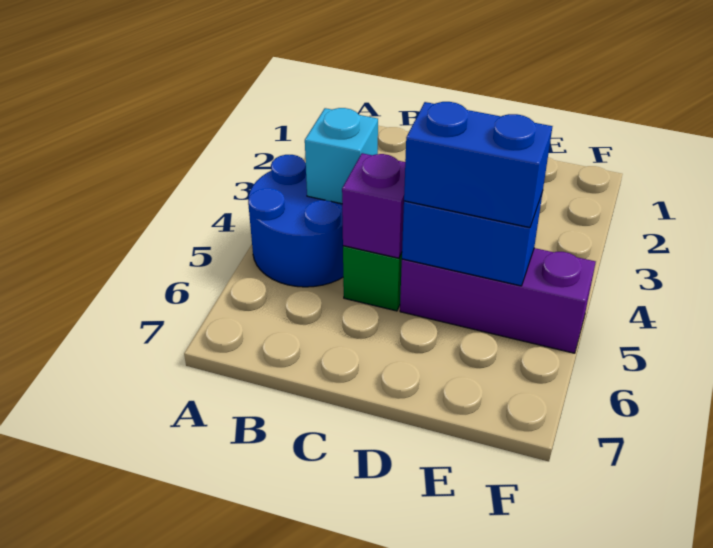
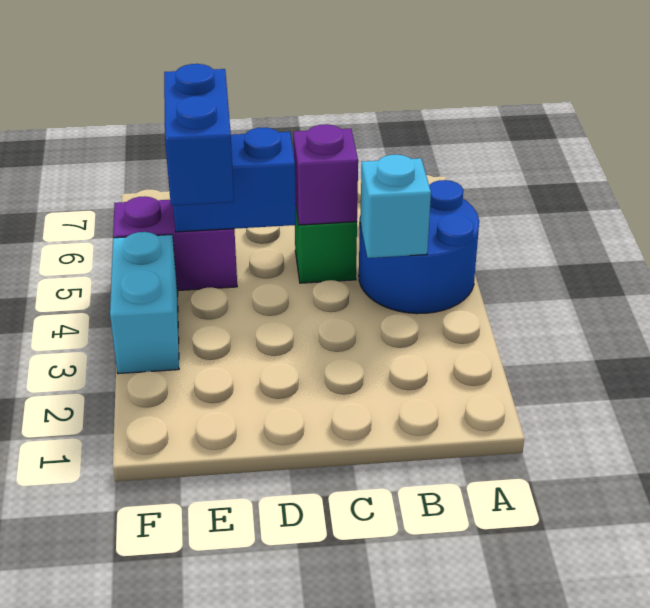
purple 1x3 brick [400,248,596,353] -> purple 1x2 brick [113,196,237,291]
blue 1x2 brick [404,102,552,228] -> blue 1x2 brick turned to [164,64,234,206]
none -> cyan 1x2 brick [110,232,179,374]

